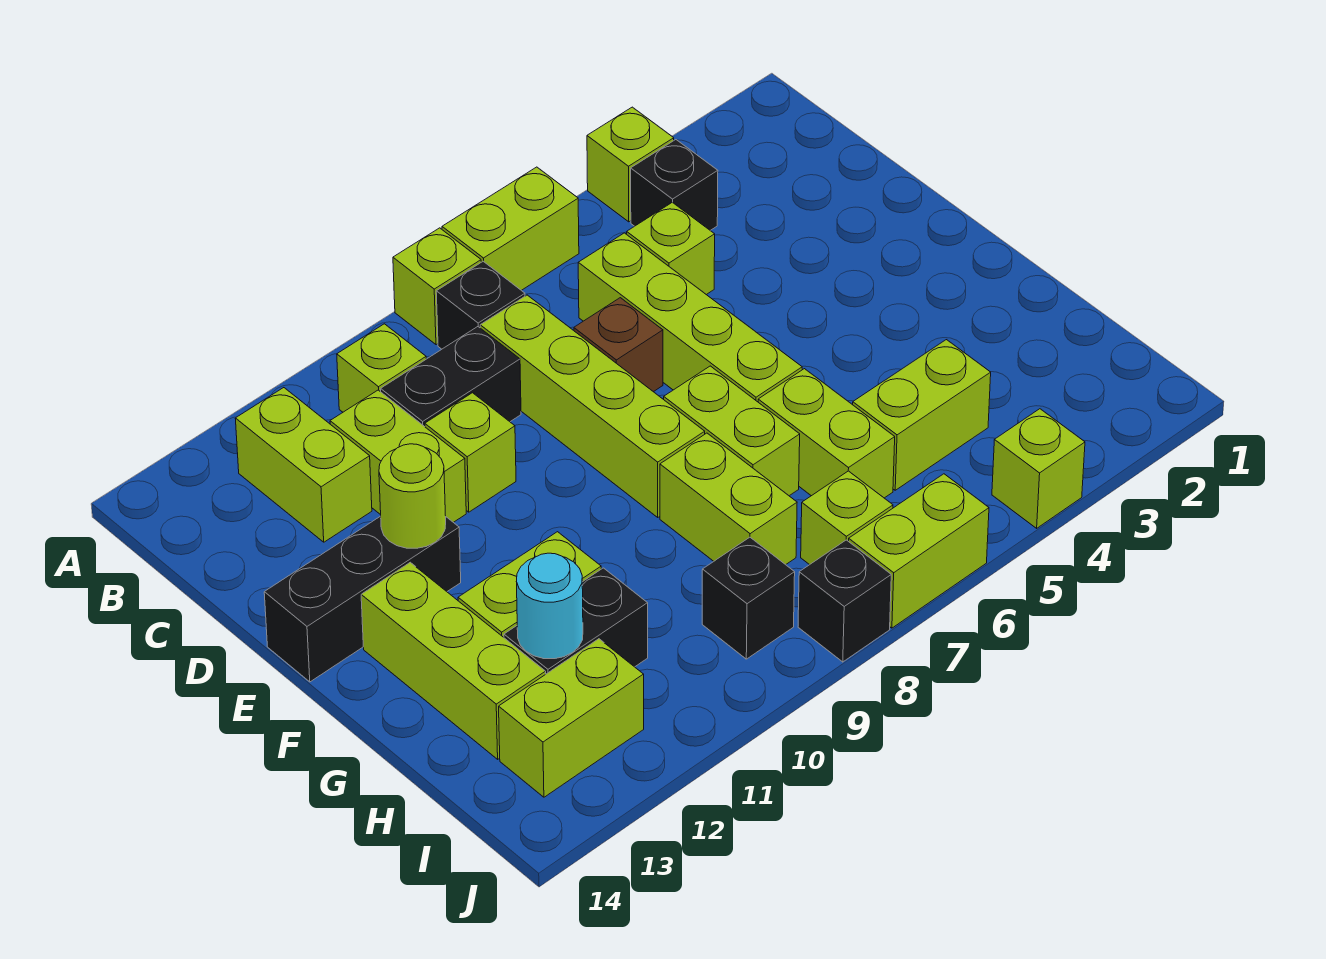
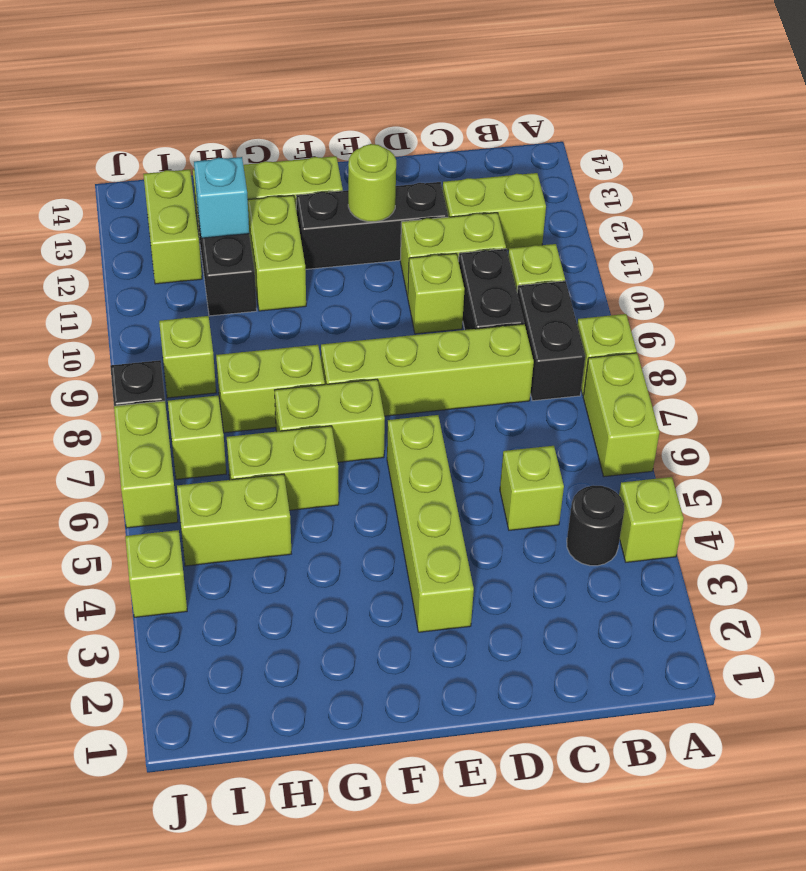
black 1x1 brick [631,140,718,230] -> black 1x1 round brick [567,486,624,566]
black 1x1 brick [436,261,525,349] -> black 1x2 brick [517,281,585,401]
lime 1x4 brick [578,233,802,402] -> lime 1x4 brick turned to [387,415,474,632]
brown 1x1 brick [574,298,663,392] -> none
black 1x3 brick [264,516,461,682] -> black 1x3 brick turned to [296,182,448,269]
lime 1x2 brick [853,340,991,490] -> lime 1x2 brick turned to [177,474,291,566]
cyan 1x1 round brick [516,553,583,659] -> cyan 1x1 brick [194,157,249,238]
black 1x1 brick [702,537,795,659] -> lime 1x1 brick [159,316,216,398]

